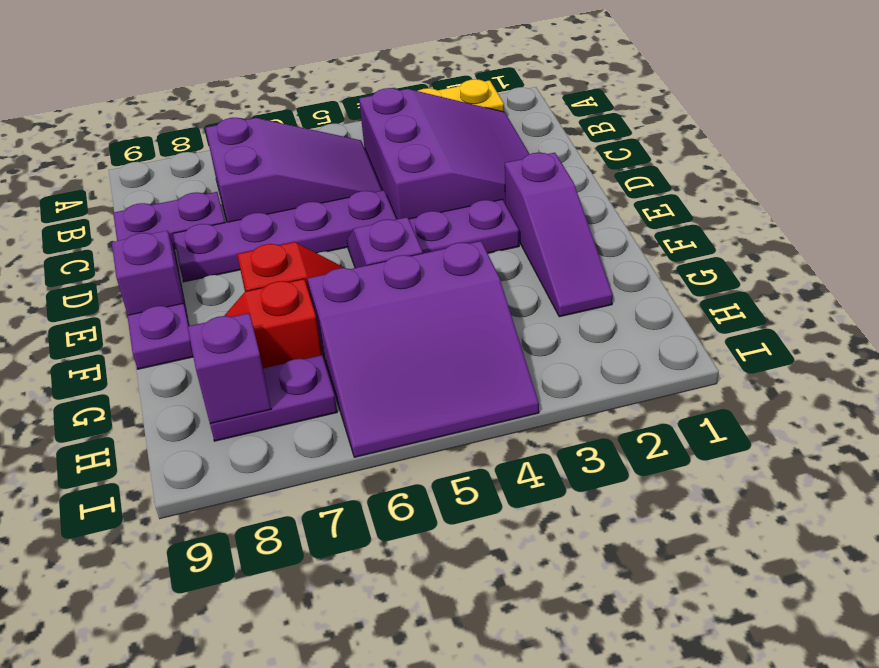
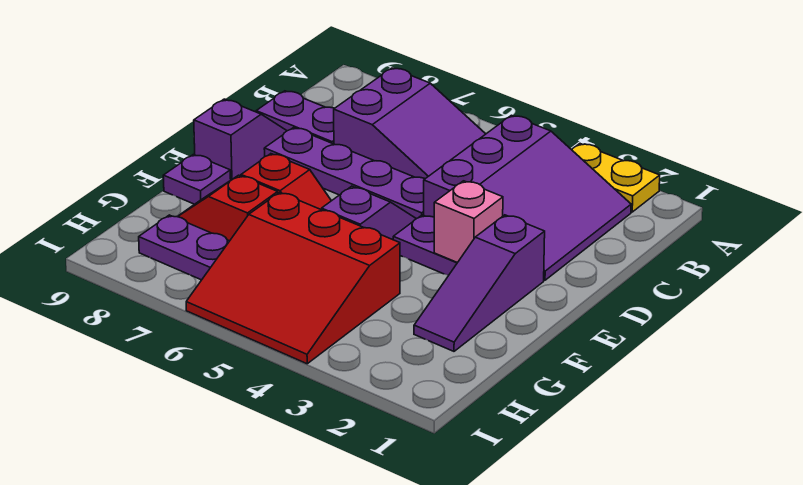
none -> pink 1x1 brick [434,181,503,263]
purple 3x3 slope [307,241,539,457] -> red 3x3 slope [186,192,400,364]
purple 1x1 brick [188,313,271,424] -> none

